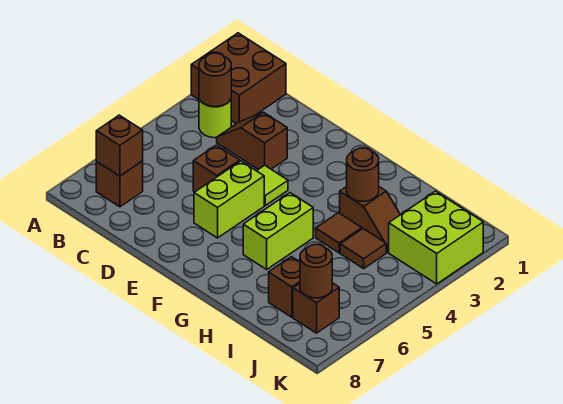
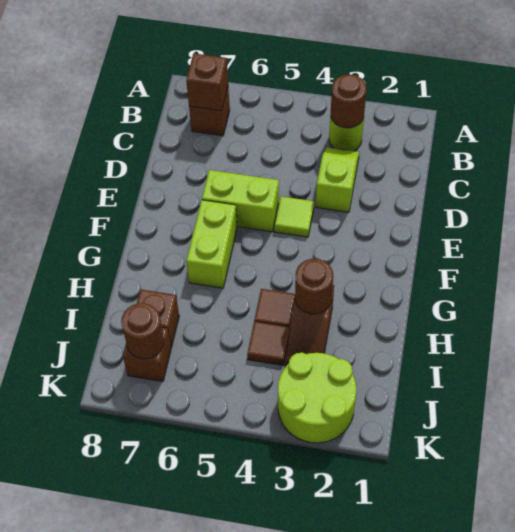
brown 2x2 brick [191,33,286,124] -> none
brown 1x2 slope [217,112,287,169] -> lime 1x2 slope [316,147,359,212]
brown 1x1 brick [193,145,240,192] -> none
lime 1x2 brick [243,193,313,269] -> lime 1x2 brick turned to [186,200,237,288]
lime 2x2 brick [389,191,483,284] -> lime 2x2 round brick [278,353,357,443]

